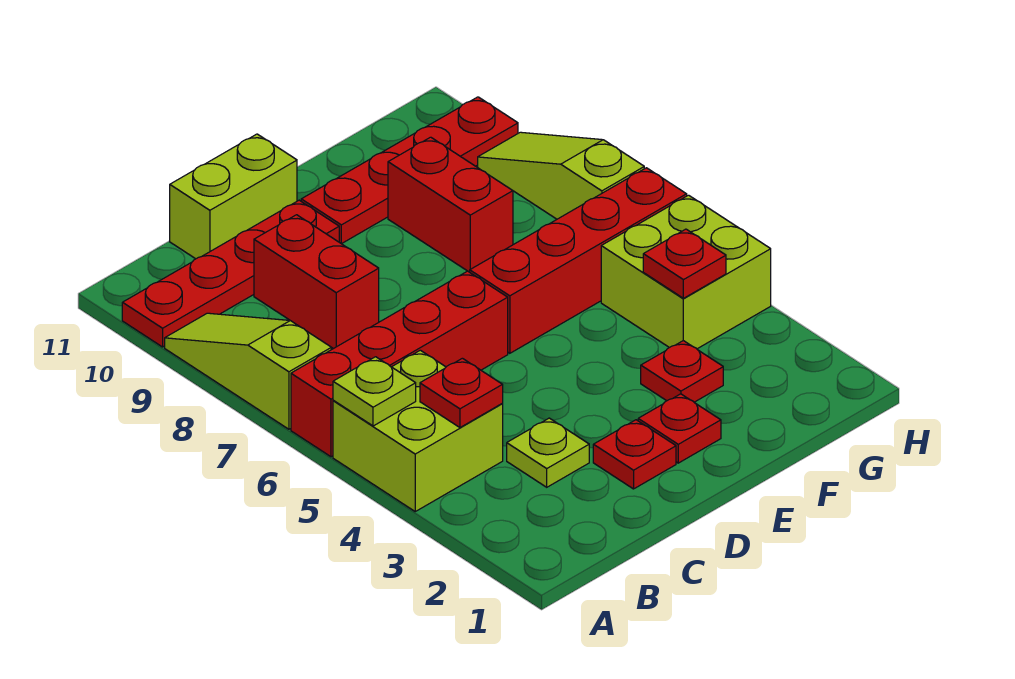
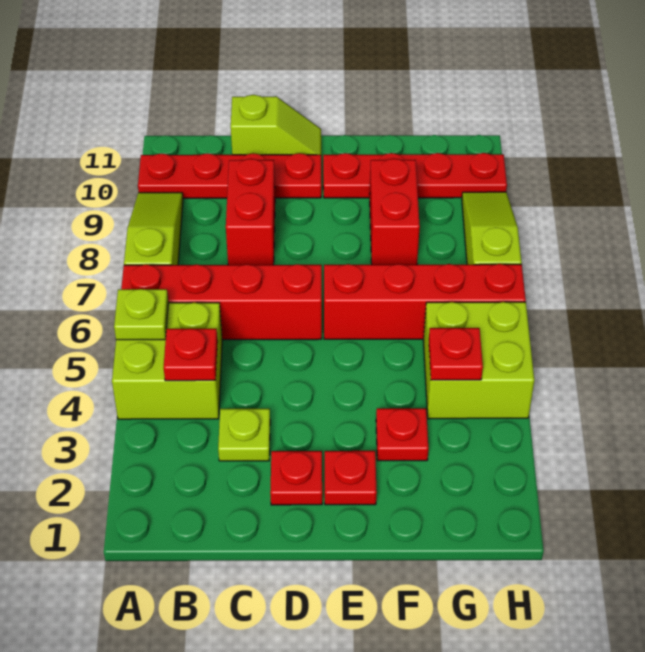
lime 1x2 brick [170,134,297,259] -> lime 1x2 slope [231,95,321,155]

